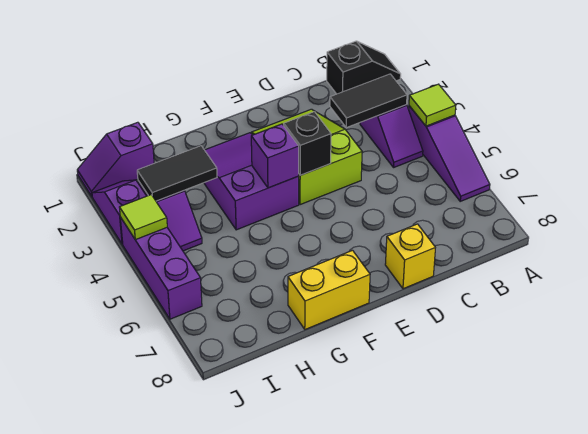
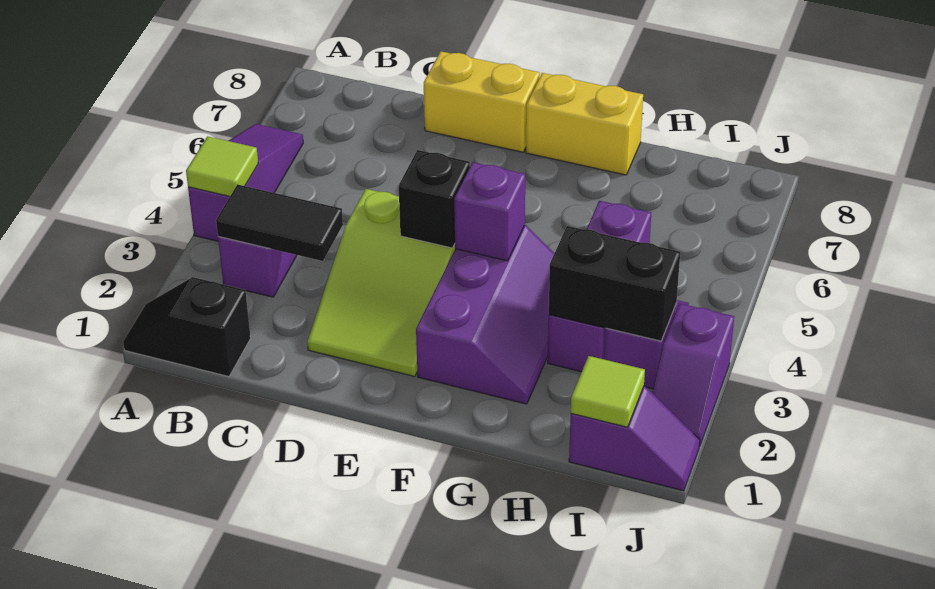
yellow 1x1 brick [385,224,435,289] -> yellow 1x2 brick [424,51,540,152]
purple 2x3 slope [204,133,299,230] -> purple 2x3 slope turned to [416,225,555,404]
black 1x2 tile [137,146,217,201] -> black 1x2 brick [549,226,680,341]
purple 1x3 brick [120,217,202,319] -> purple 1x3 brick moved to [548,201,651,372]
lime 1x1 tile [119,195,167,240] -> lime 1x1 tile moved to [571,356,645,427]

